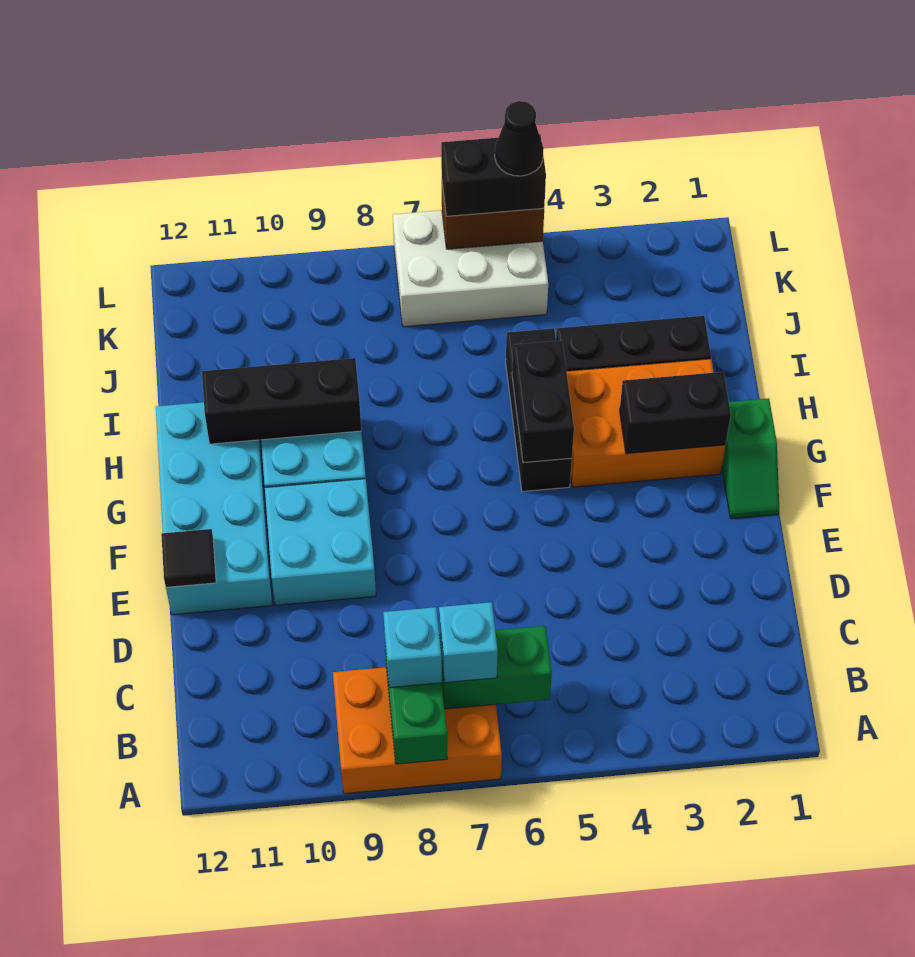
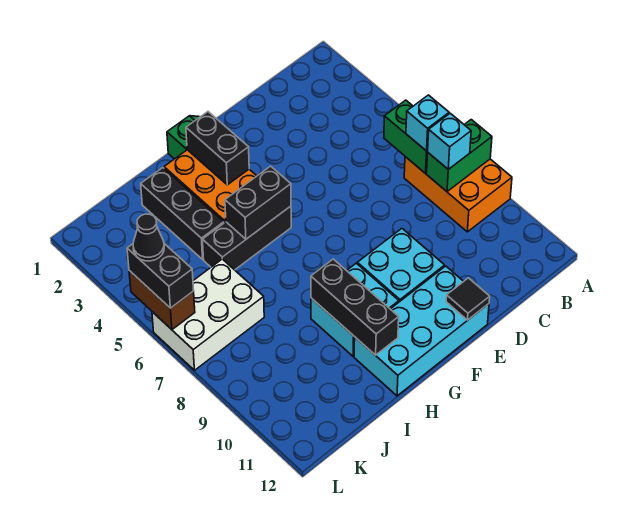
white 2x3 brick [393,210,548,327] -> white 2x3 brick turned to [152,259,264,370]

